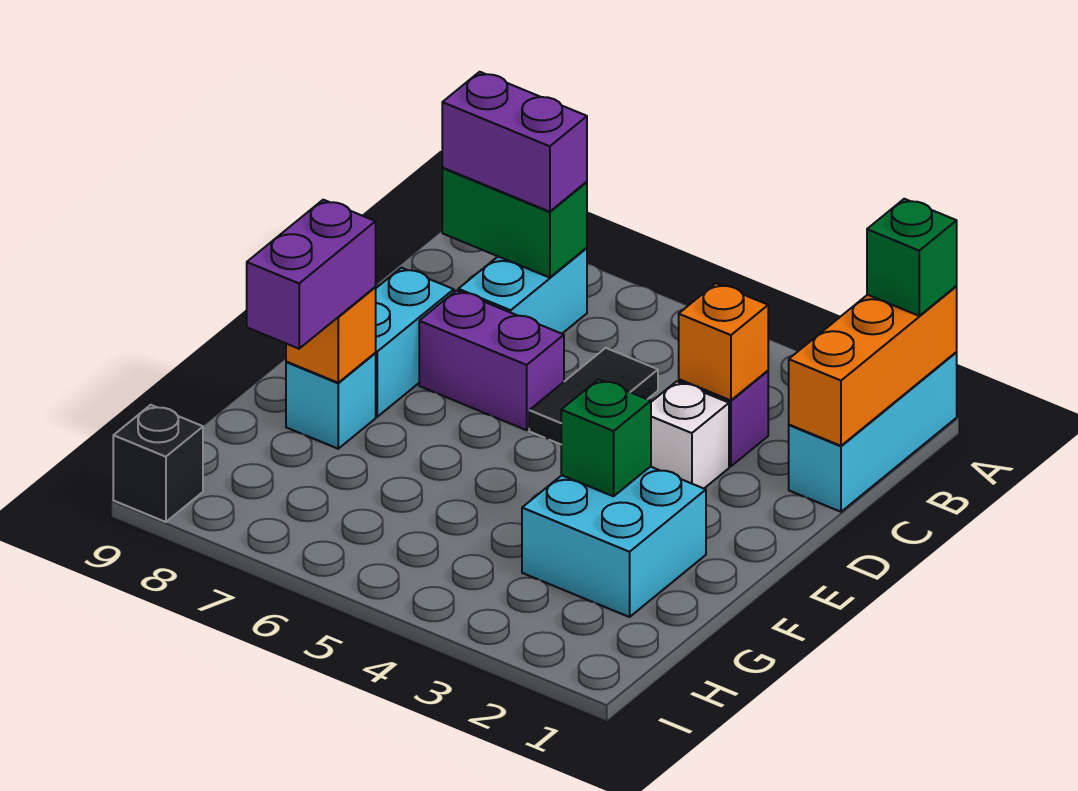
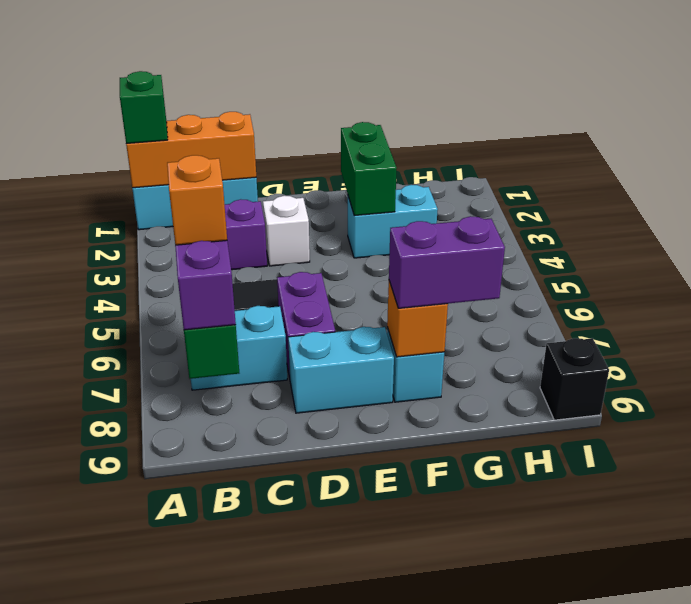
orange 1x1 brick [679,283,768,400] -> orange 1x1 brick moved to [167,155,227,245]
cyan 2x2 brick [522,467,706,617] -> cyan 1x2 brick [348,185,438,258]
green 1x1 brick [561,379,651,496] -> green 1x2 brick [341,122,397,216]

